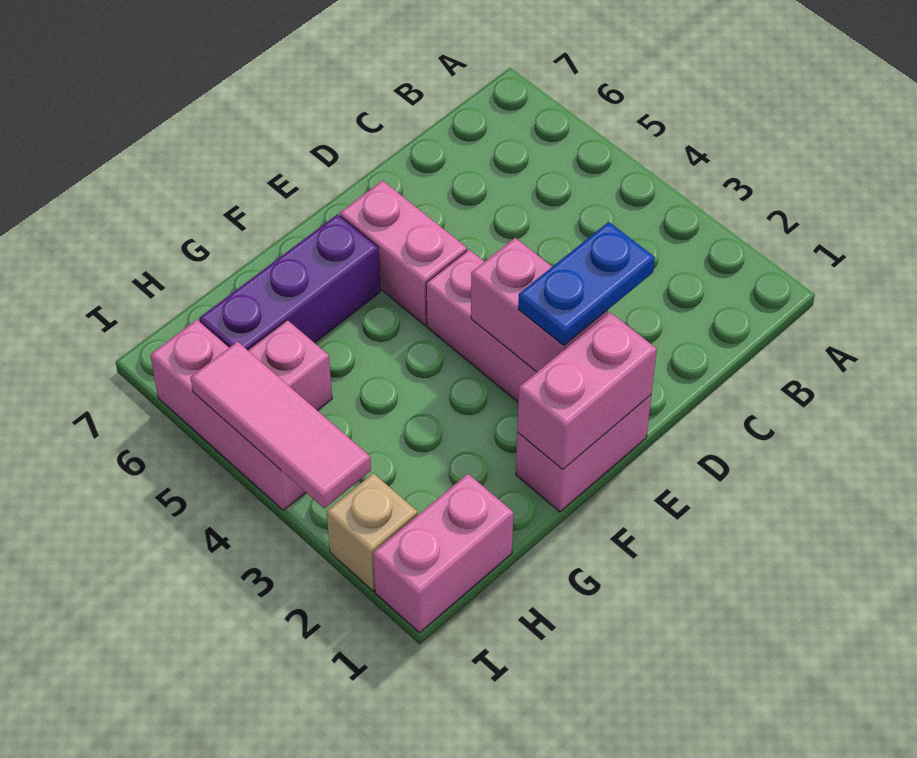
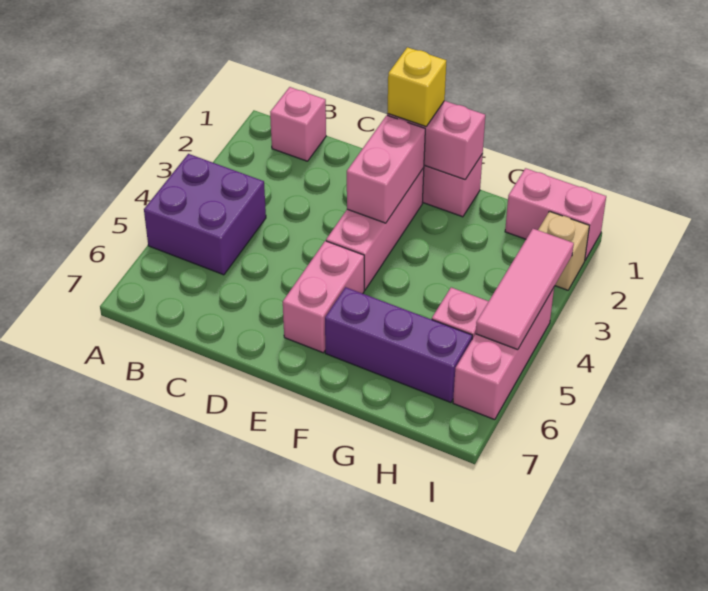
none -> purple 2x2 brick [144,154,266,275]
none -> pink 1x1 brick [270,87,326,161]
blue 1x2 plate [518,222,655,346] -> none
none -> yellow 1x1 brick [387,47,446,126]

